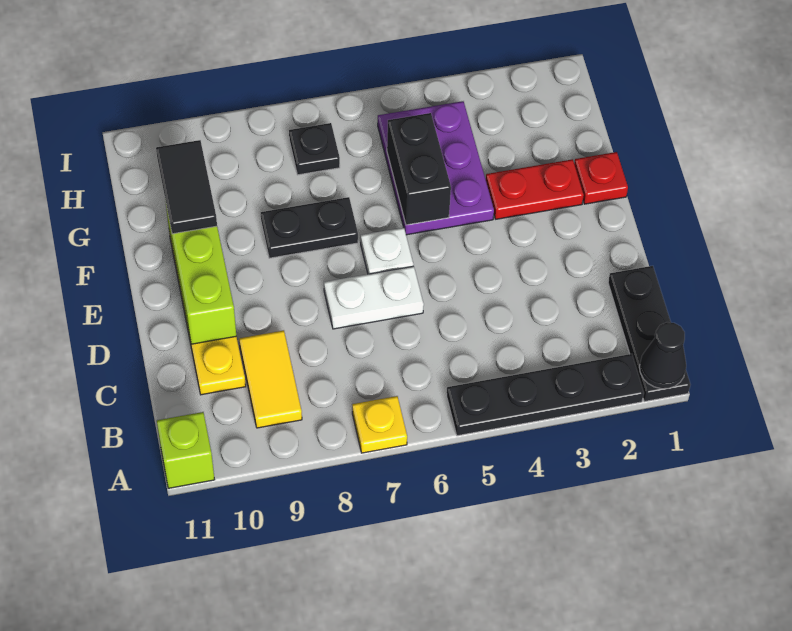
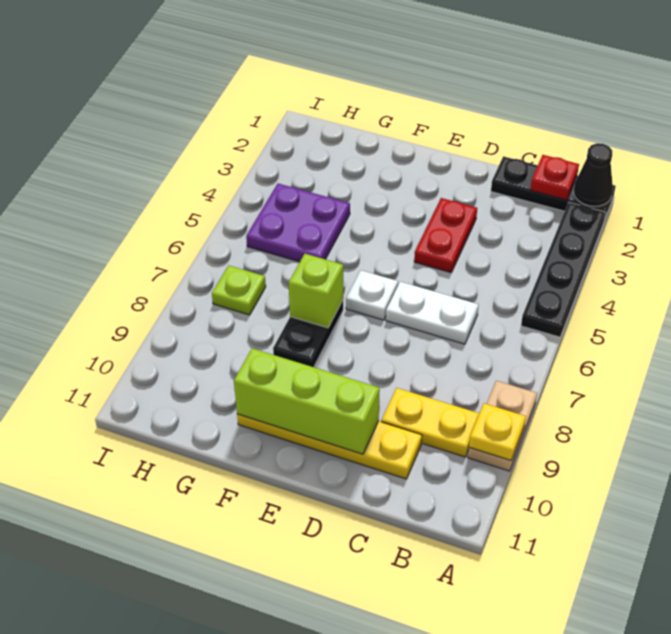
yellow 1x1 plate [352,396,407,453] -> yellow 1x1 plate moved to [469,403,526,460]
none -> tan 1x2 plate [468,381,537,471]
lime 1x1 brick [157,412,215,488] -> lime 1x1 brick moved to [289,254,343,328]
yellow 1x2 tile [239,330,302,428] -> yellow 1x2 plate [381,388,479,457]
white 1x2 plate [324,266,424,329] -> white 1x2 plate turned to [386,282,479,344]
red 1x1 plate [574,152,628,204] -> red 1x1 plate moved to [530,155,579,200]
red 1x2 plate [486,159,584,219] -> red 1x2 plate moved to [414,198,477,272]
purple 2x3 plate [378,101,494,235] -> purple 2x2 plate [246,184,350,262]
black 1x2 brick [387,113,451,225] -> none
black 1x2 tile [156,140,217,234] -> none
black 1x1 plate [289,123,340,175] -> lime 1x1 plate [212,265,266,315]

